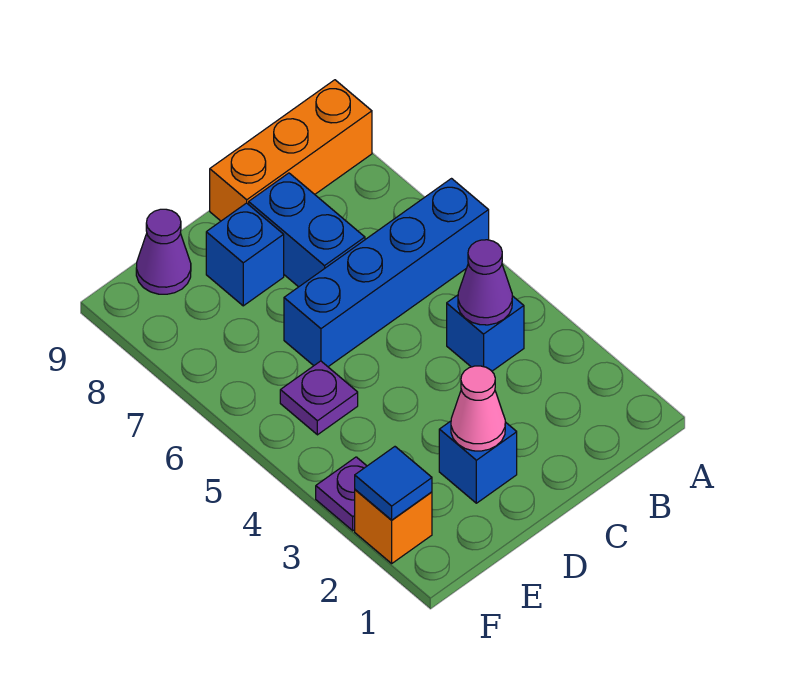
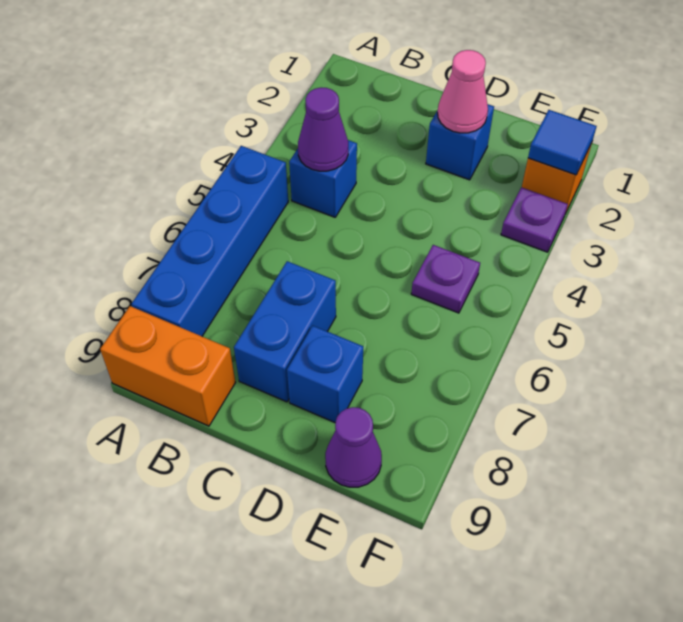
blue 1x4 brick [284,179,489,367] -> blue 1x4 brick turned to [132,146,288,336]
orange 1x3 brick [210,80,372,221] -> orange 1x2 brick [100,306,235,426]

